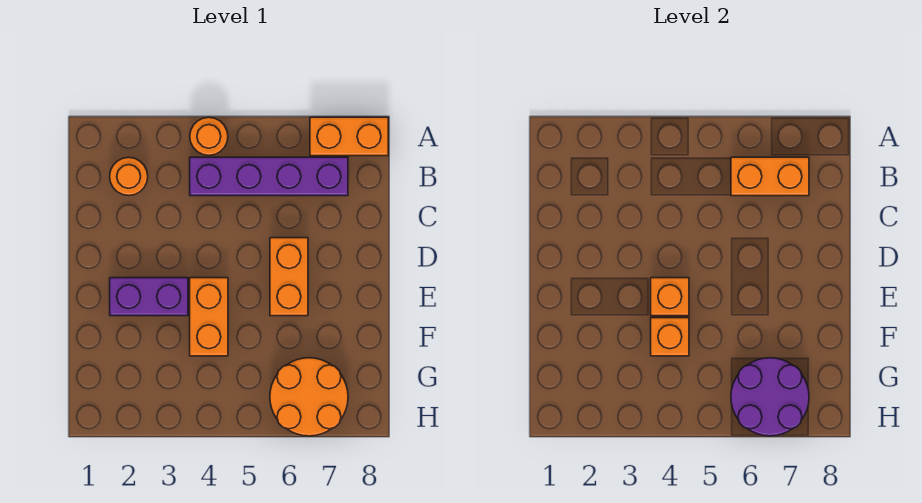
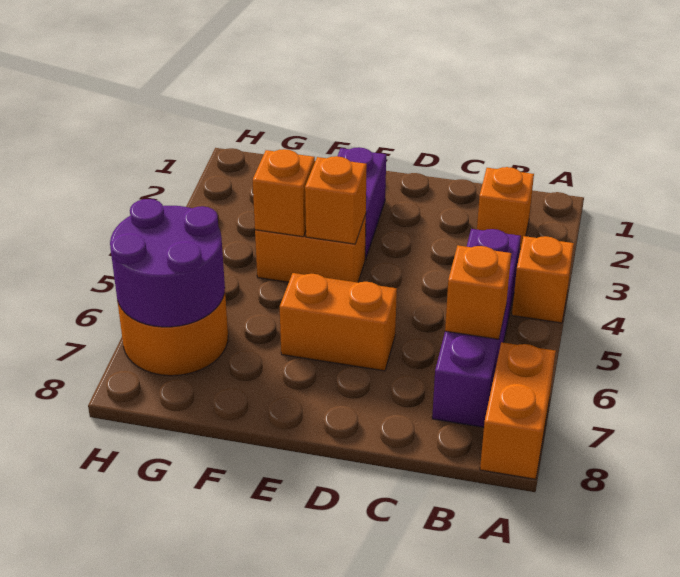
orange 1x1 round brick [190,117,228,155] -> orange 1x1 brick [512,236,574,323]
orange 1x1 round brick [110,157,148,196] -> orange 1x1 brick [477,167,534,249]
orange 1x2 brick [731,157,809,196] -> orange 1x1 brick [445,246,511,339]

